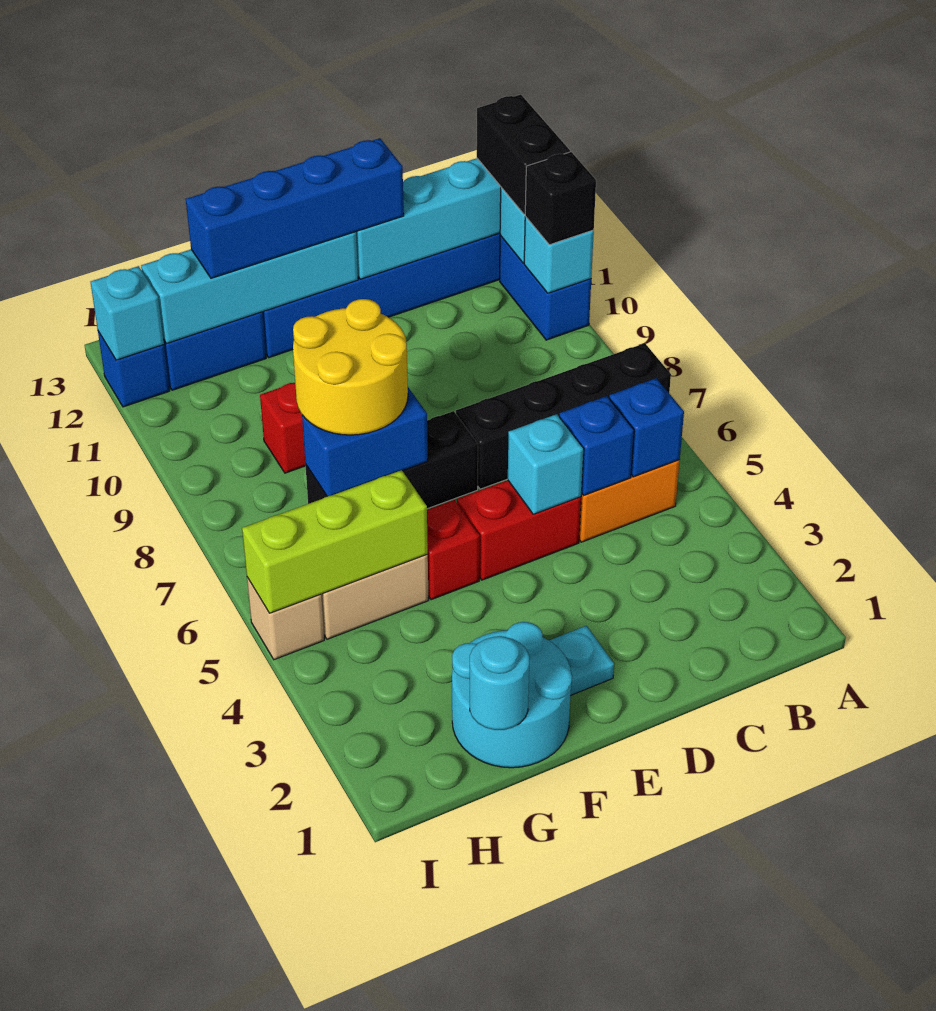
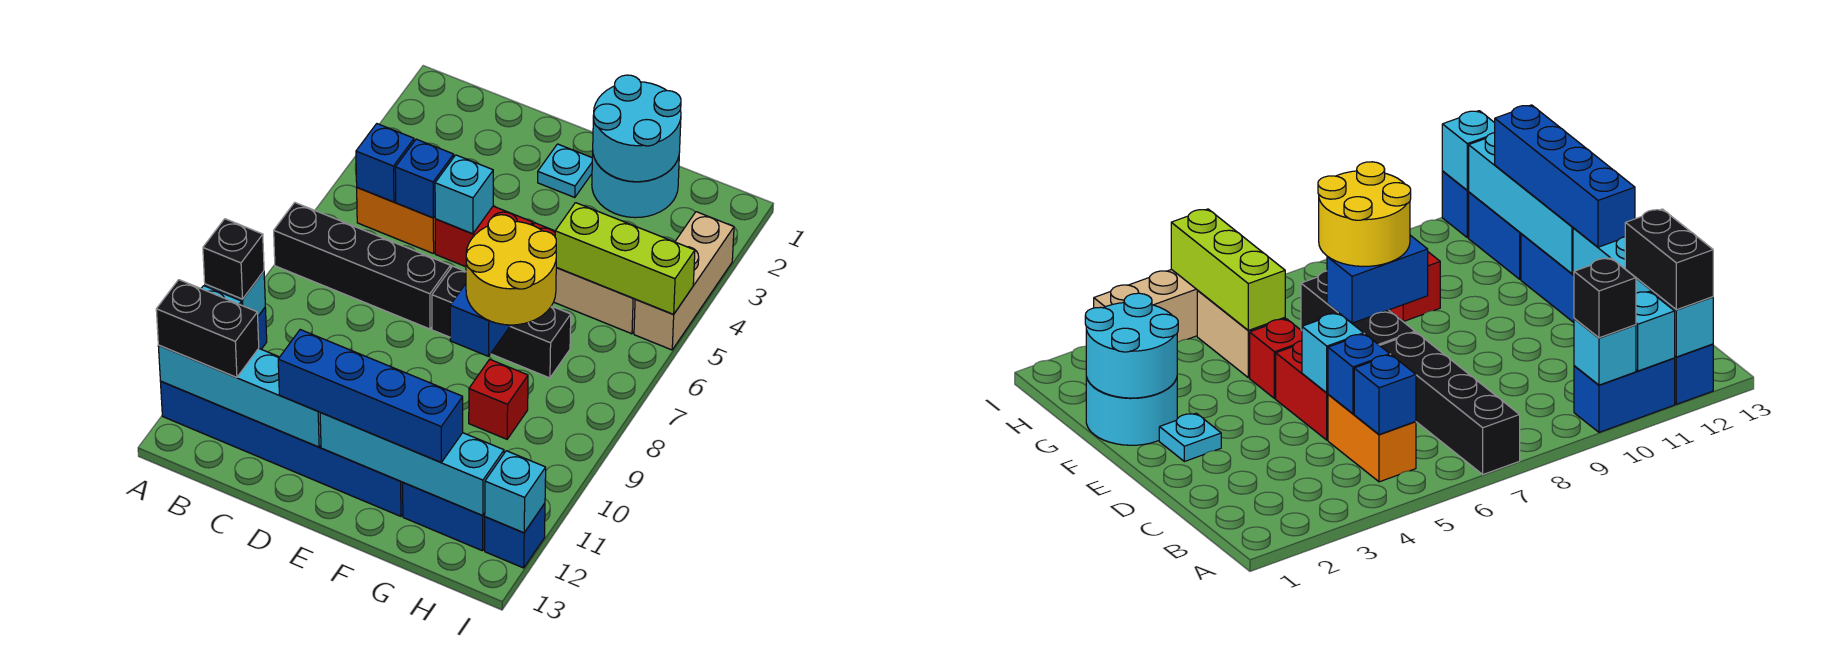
black 1x2 brick [477,95,570,214] -> black 1x2 brick turned to [156,280,259,378]
blue 1x2 brick [302,388,428,496] -> blue 1x2 brick turned to [450,284,511,356]
cyan 1x1 round brick [470,636,529,730] -> cyan 2x2 round brick [593,75,681,182]
tan 1x1 brick [247,577,324,660] -> tan 1x3 brick [634,212,734,350]

